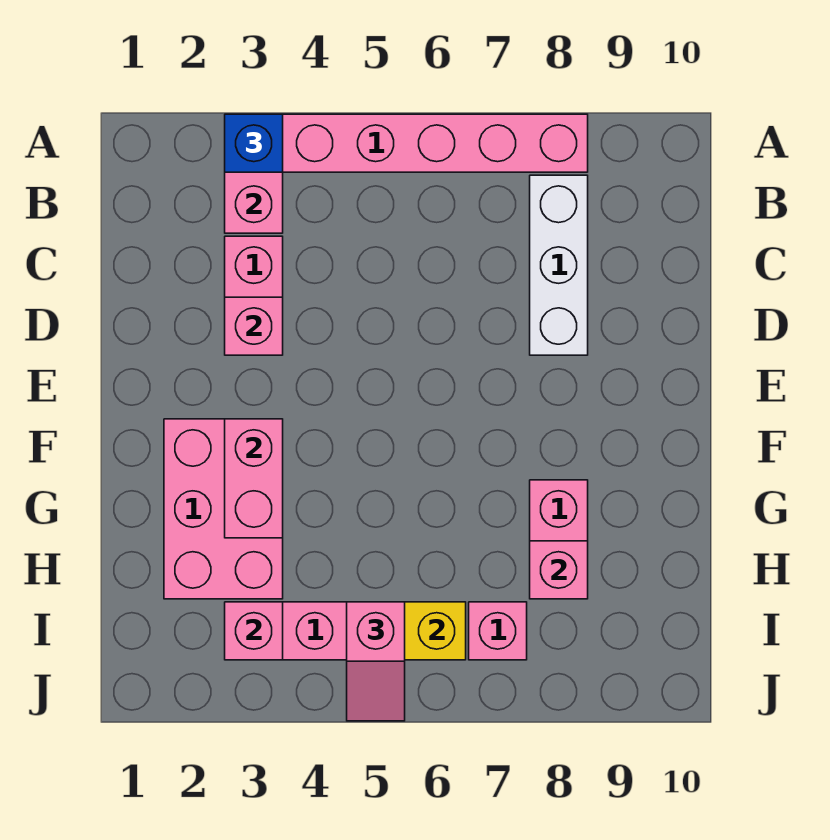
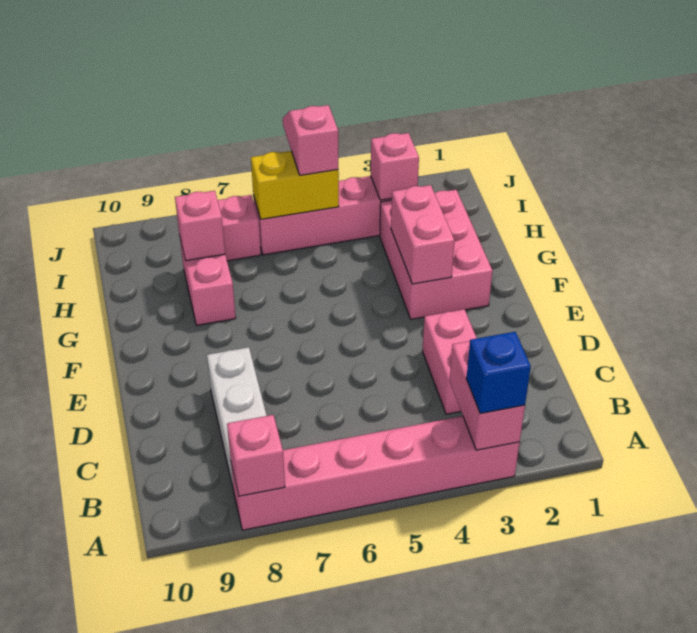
pink 1x1 brick [225,297,283,355] -> pink 1x1 brick moved to [227,415,285,496]

